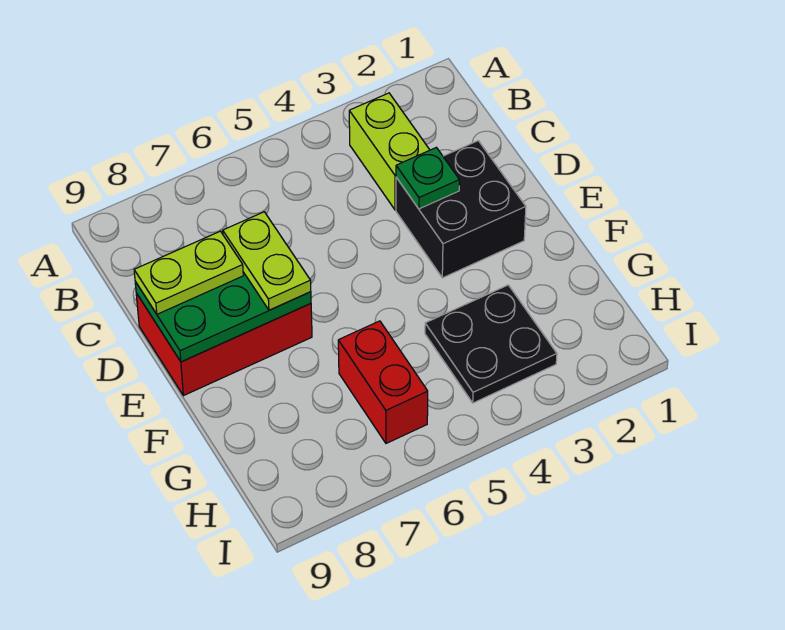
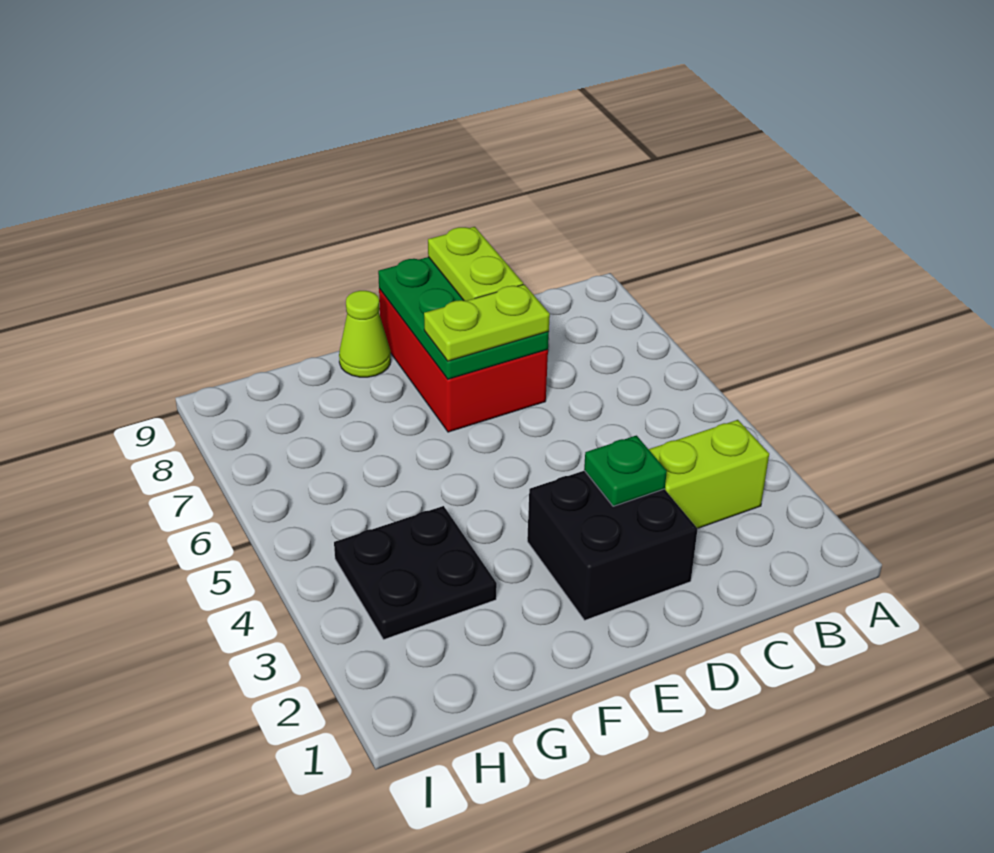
none -> lime 1x1 cone [339,291,391,377]
red 1x2 brick [338,321,428,443] -> none

